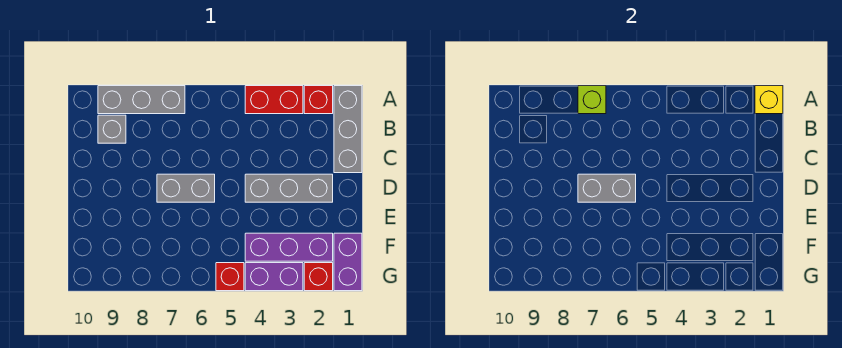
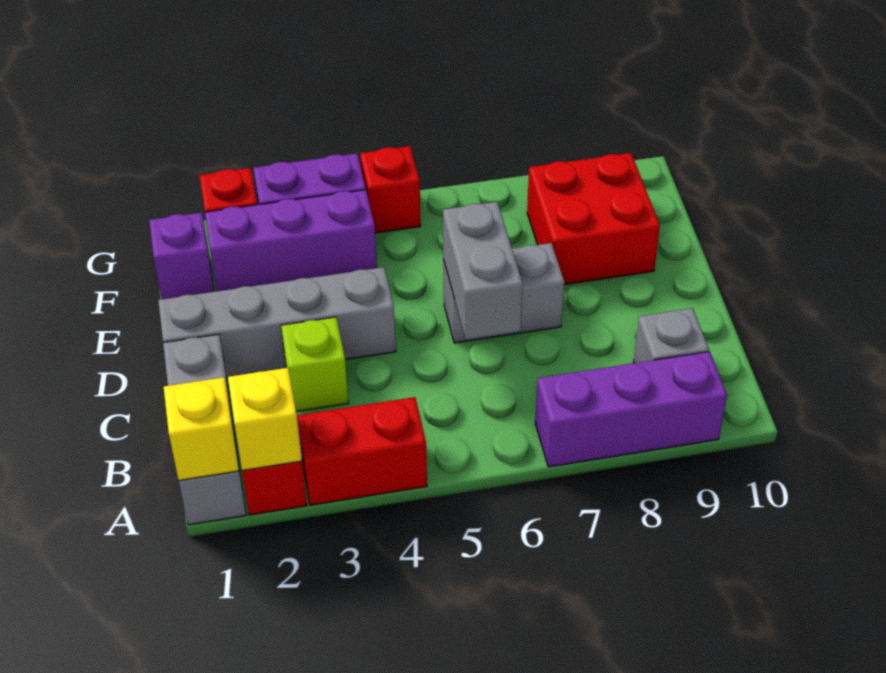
none -> yellow 1x1 brick [228,368,302,471]
grey 1x3 brick [98,86,185,114] -> purple 1x3 brick [535,352,727,467]
lime 1x1 brick [578,86,606,114] -> lime 1x1 brick moved to [281,317,349,412]
grey 1x3 brick [245,174,333,202] -> grey 1x4 brick [158,267,396,378]
grey 1x2 brick [578,174,636,202] -> grey 1x2 brick turned to [443,202,523,340]
none -> red 2x2 brick [527,153,660,285]
purple 1x2 brick [334,233,362,291] -> purple 1x1 brick [149,213,214,299]

